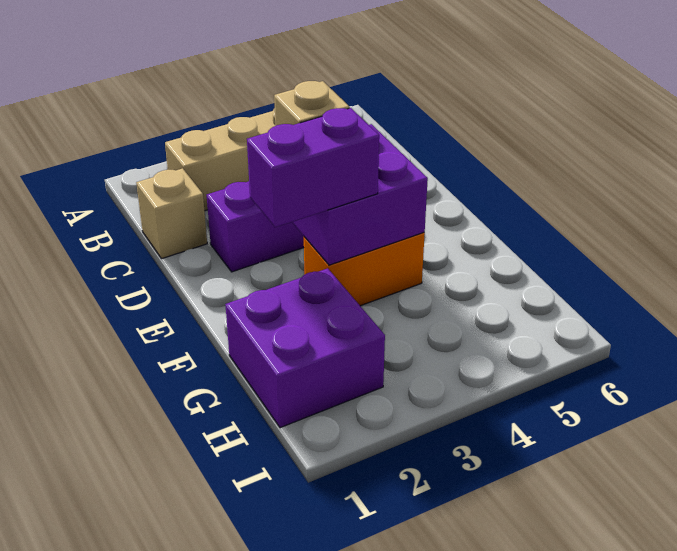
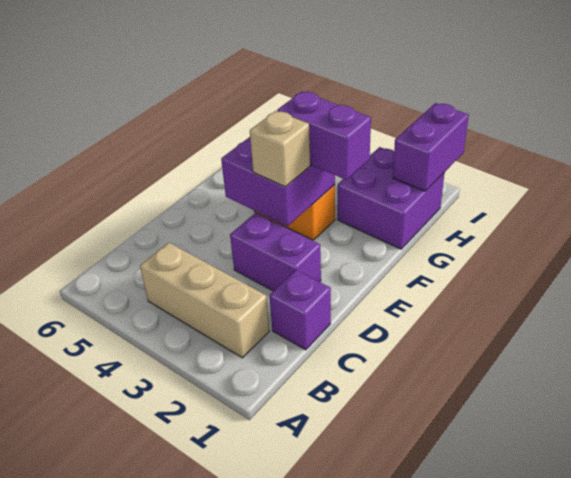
tan 1x1 brick [136,168,207,259] -> purple 1x1 brick [269,270,331,350]
none -> purple 1x2 brick [393,103,469,191]

